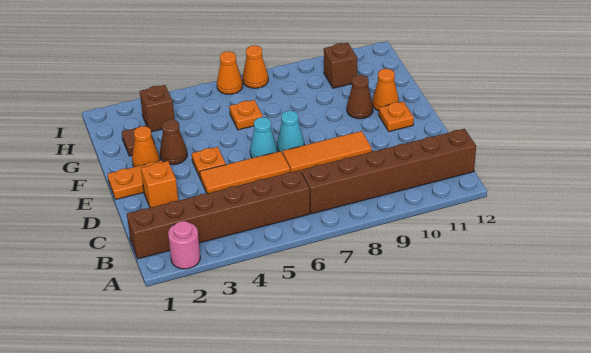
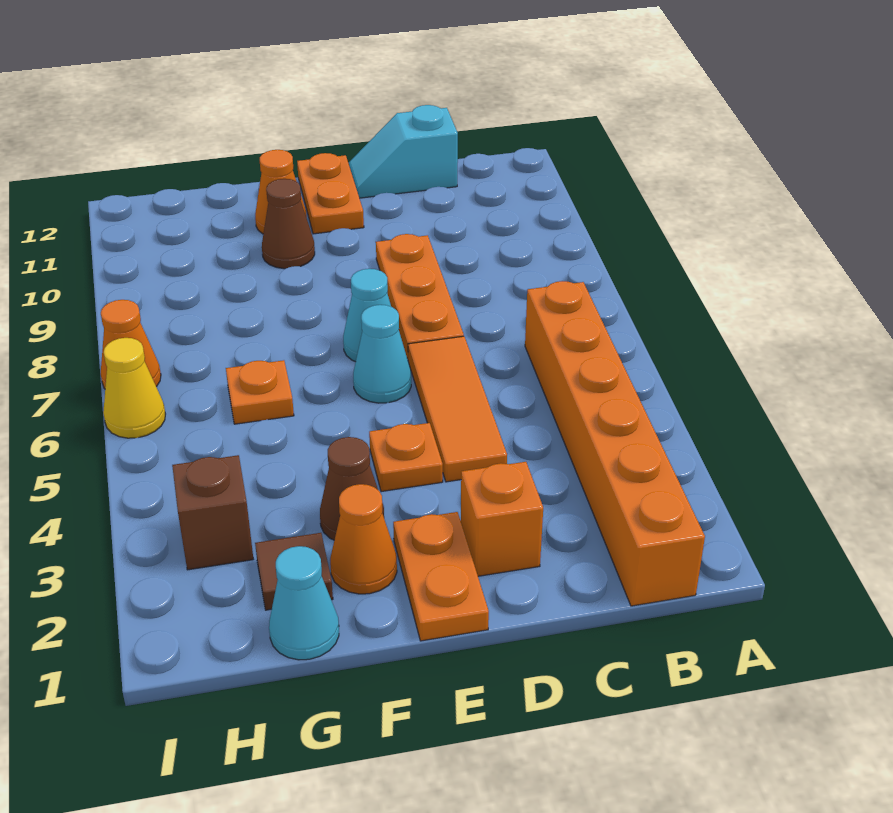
pink 1x1 round brick [168,221,200,269] -> none
brown 1x6 brick [127,170,310,259] -> orange 1x6 brick [525,281,705,606]
brown 1x6 brick [301,129,476,214] -> none
none -> cyan 1x2 slope [349,105,458,198]
orange 1x3 tile [283,131,372,172] -> orange 1x3 plate [376,234,464,359]
orange 1x1 plate [379,101,414,131] -> orange 1x2 plate [297,153,364,234]
none -> cyan 1x1 cone [269,546,339,660]
brown 1x1 brick [324,43,357,88] -> none
orange 1x1 cone [217,51,243,94] -> yellow 1x1 cone [103,338,165,438]

